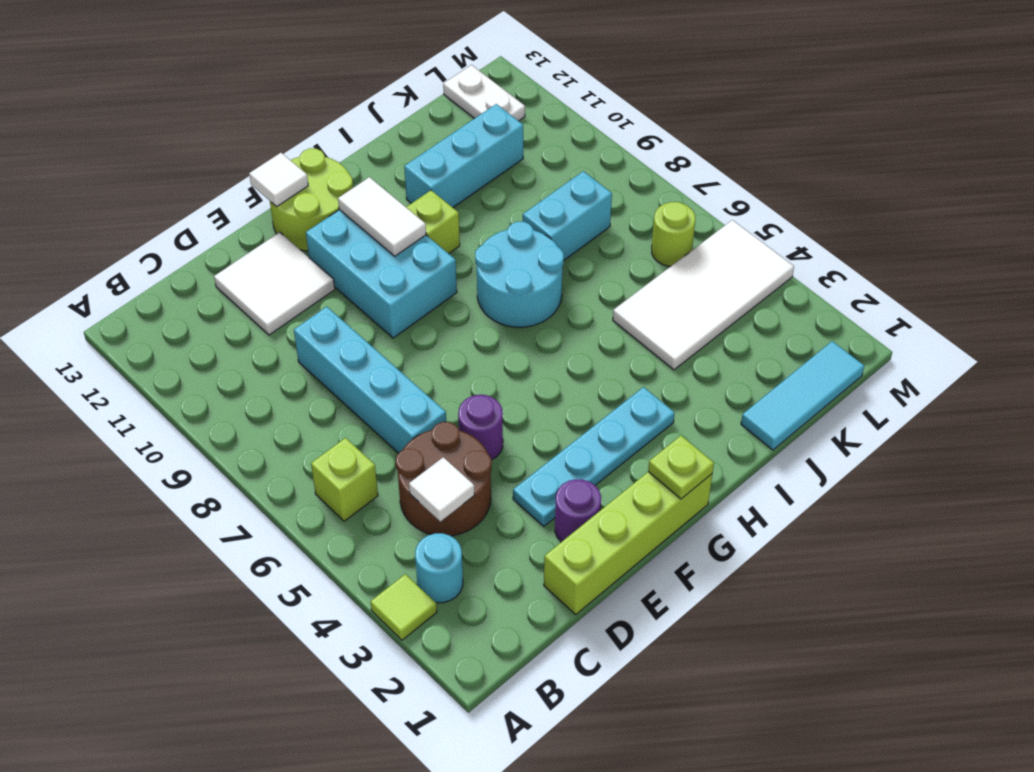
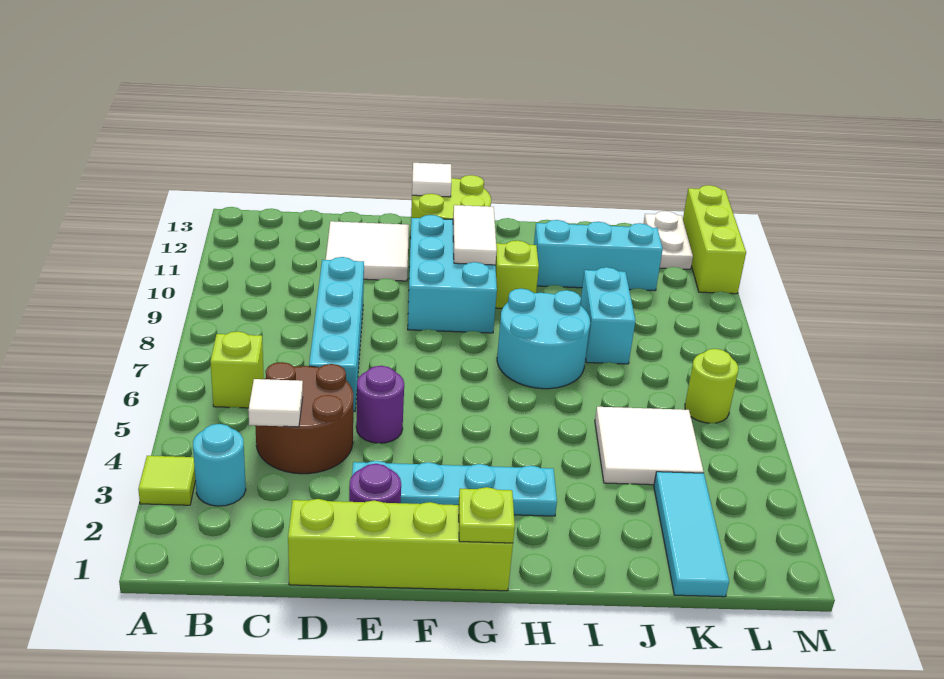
cyan 1x3 tile [741,341,864,450] -> cyan 1x3 tile turned to [654,472,729,597]
white 2x4 tile [613,220,794,370] -> white 2x2 tile [595,407,703,485]
cyan 1x2 brick [523,171,612,260] -> cyan 1x2 brick turned to [580,267,635,364]
none -> lime 1x3 brick [683,185,746,294]

